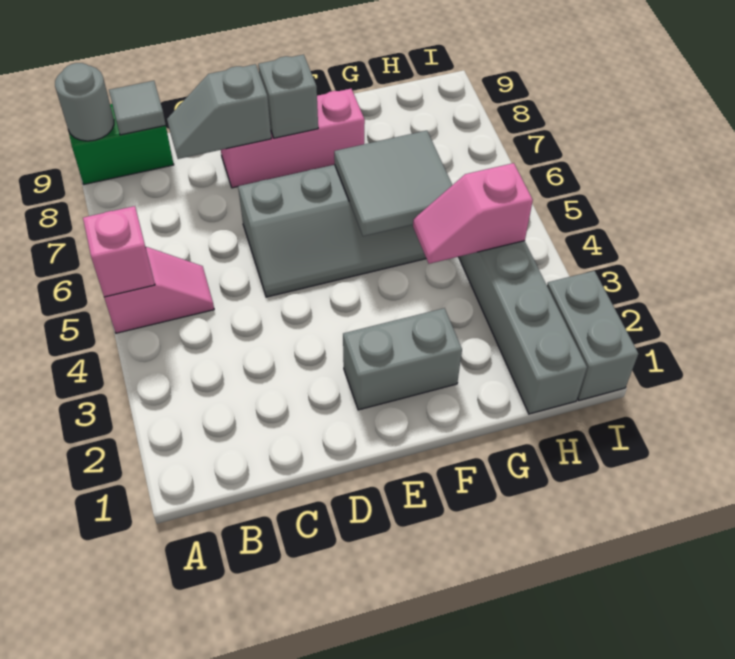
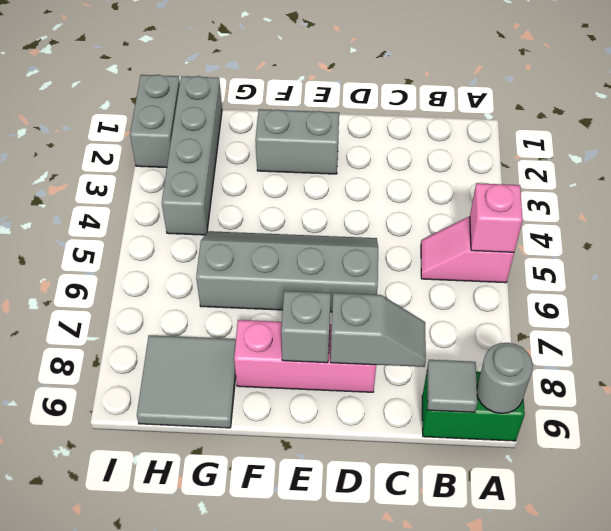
grey 2x2 tile [334,131,452,236] -> grey 2x2 tile moved to [137,335,236,428]
pink 1x2 slope [413,163,533,264] -> none

